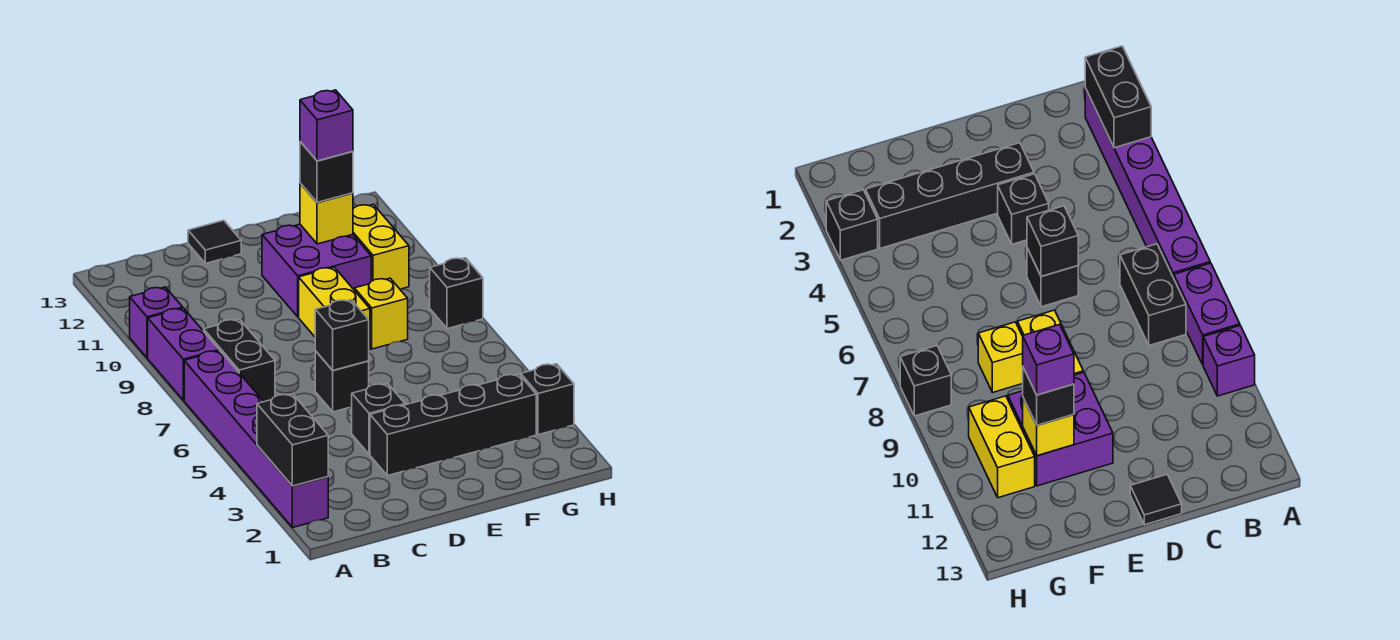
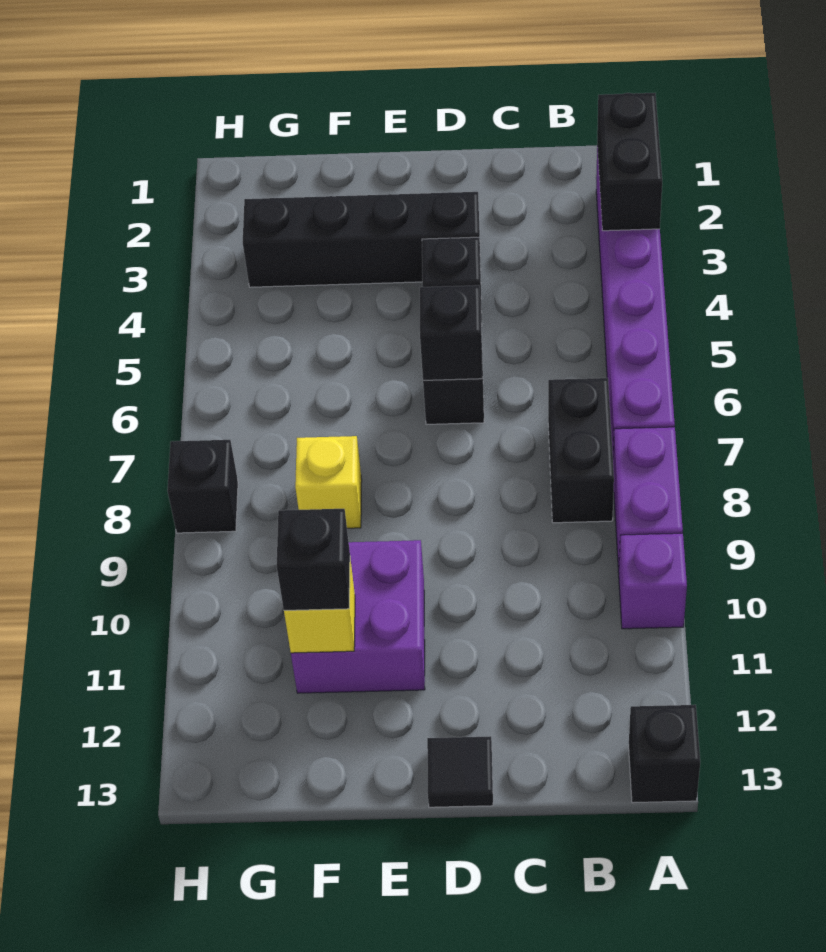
yellow 1x2 brick [299,267,370,350] -> none
purple 1x1 brick [300,90,353,161] -> none
yellow 1x2 brick [353,204,409,289] -> none
black 1x1 brick [521,364,574,435] -> black 1x1 brick moved to [629,705,700,803]

